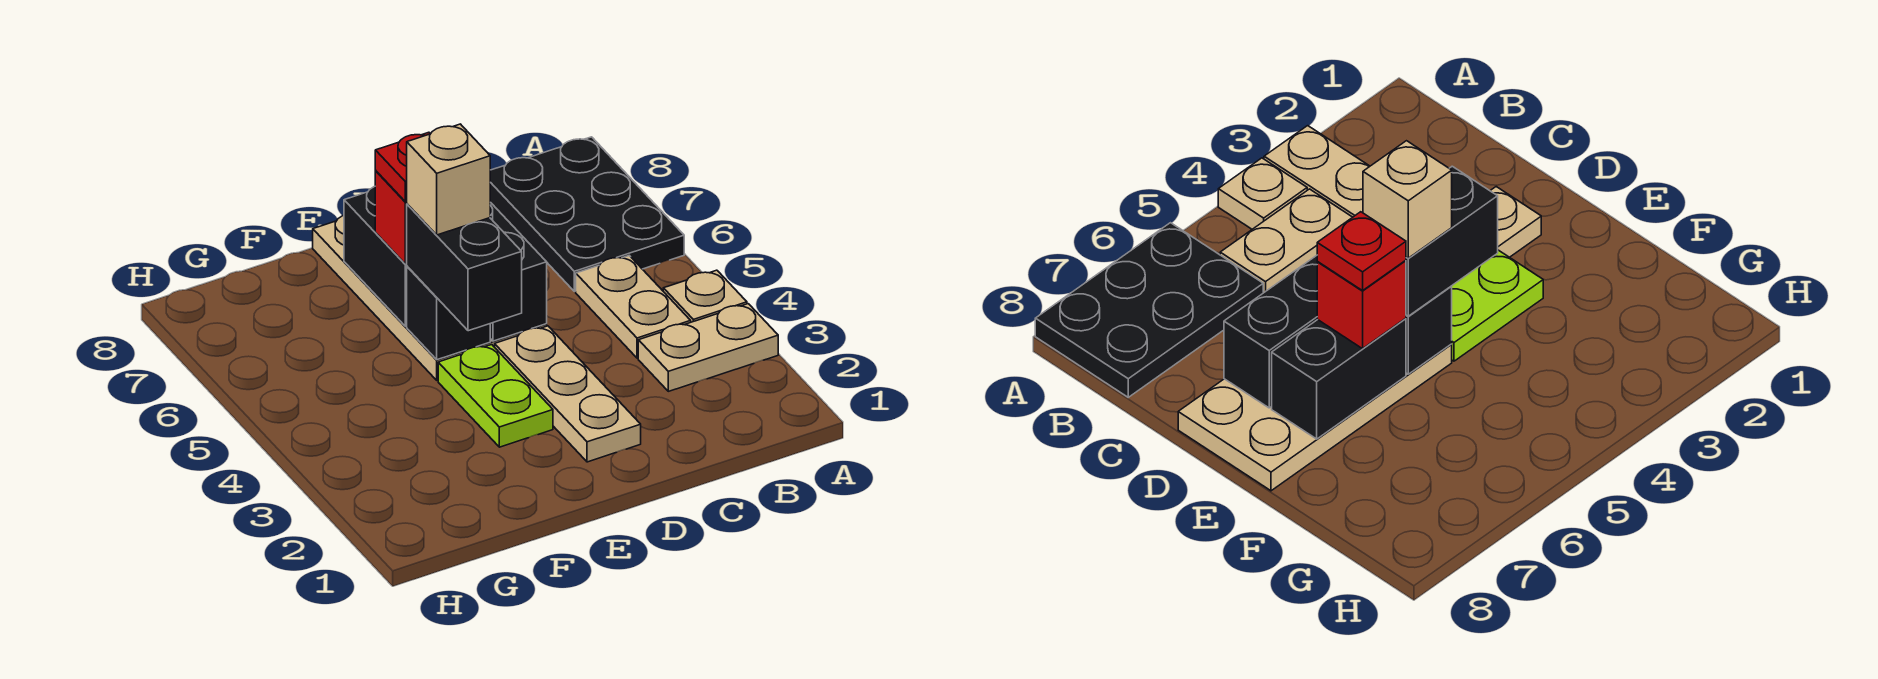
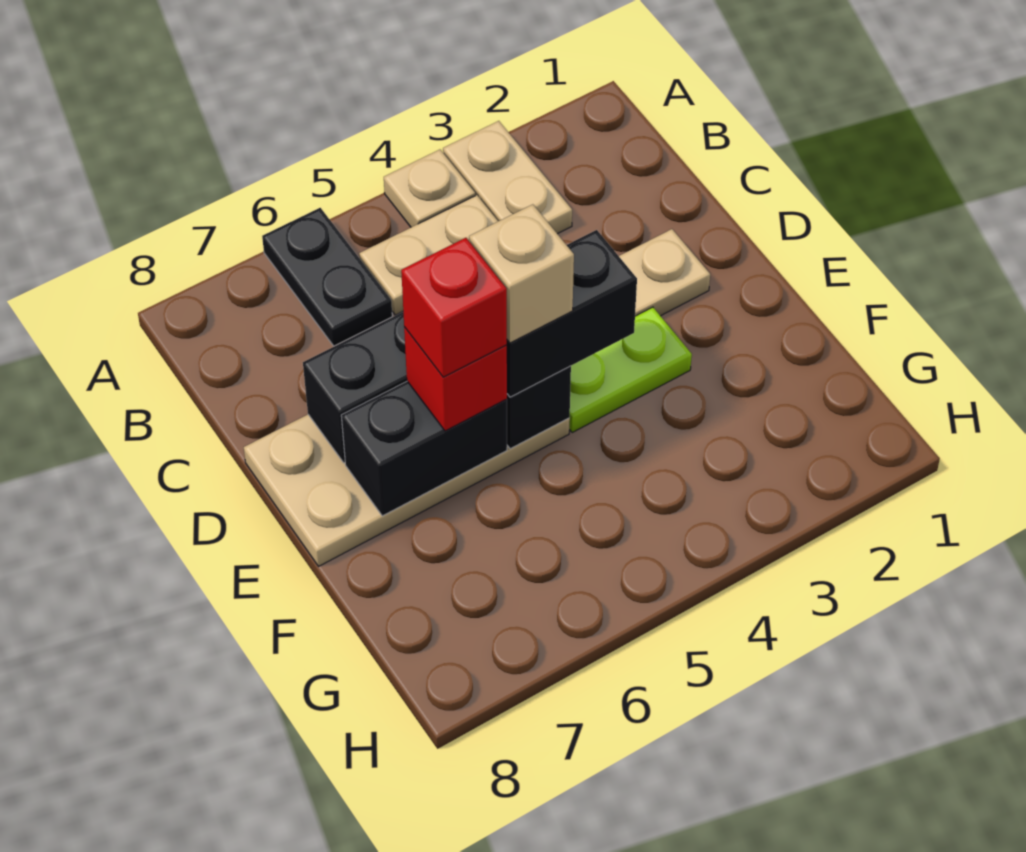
black 2x3 plate [490,137,684,291] -> black 1x2 plate [262,208,392,346]
red 1x1 plate [375,132,430,202] -> red 1x1 brick [401,238,507,377]

